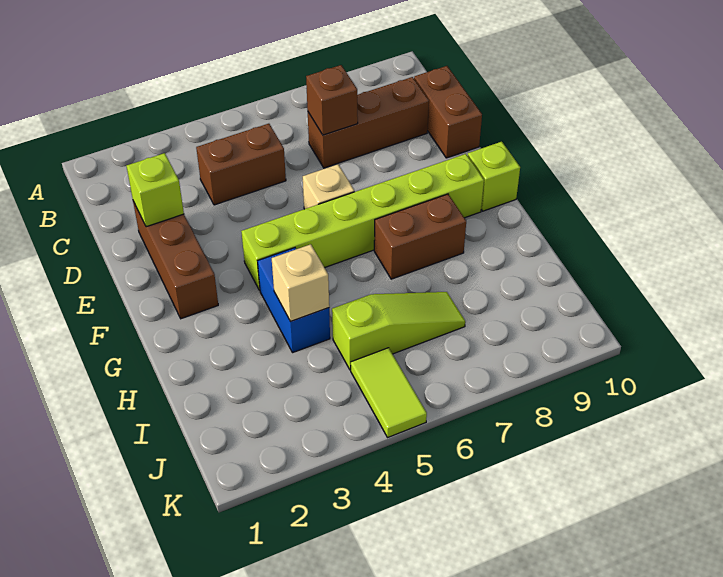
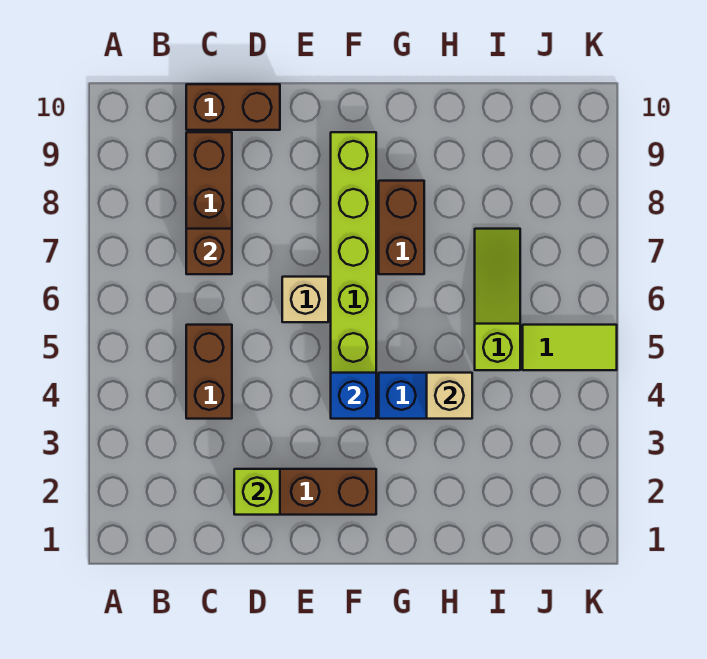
none -> blue 1x1 brick [331,373,376,419]
lime 1x1 brick [468,142,520,211] -> none

